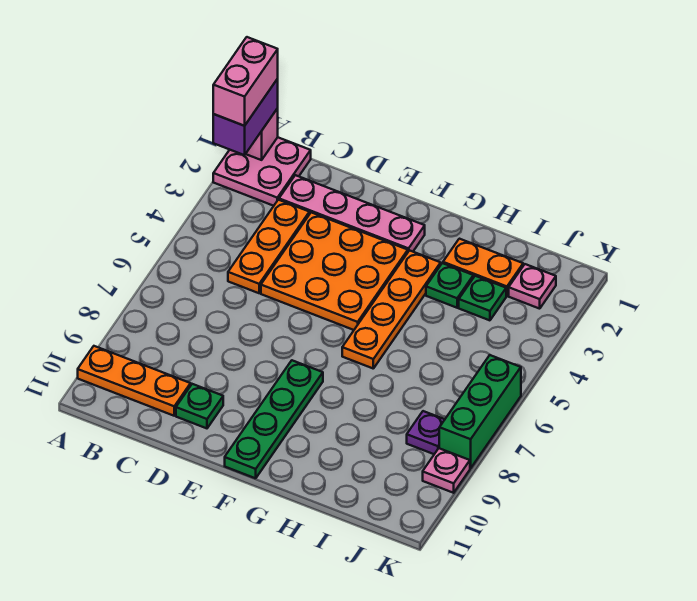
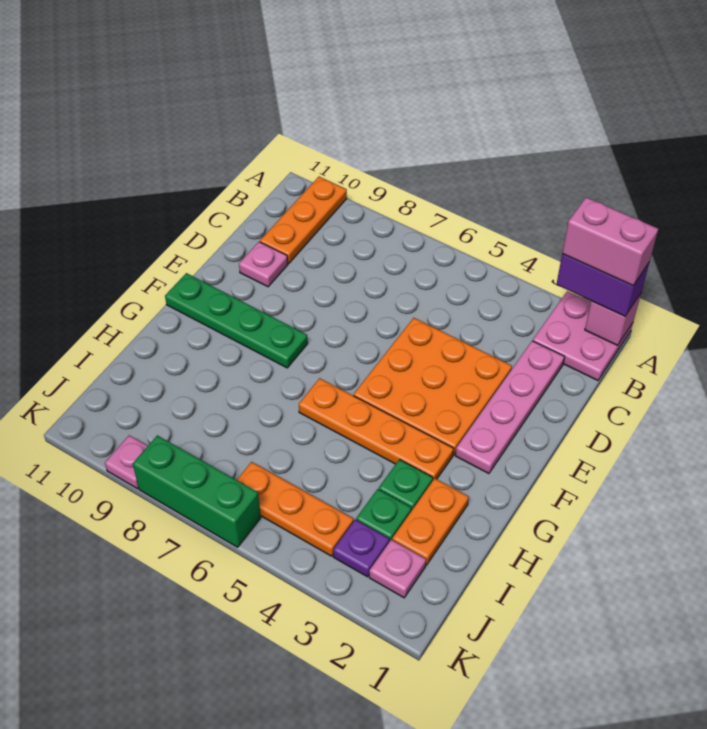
orange 1x3 plate [228,200,309,293] -> orange 1x3 plate moved to [237,462,353,556]
green 1x1 plate [176,384,223,428] -> pink 1x1 plate [239,242,288,287]
purple 1x1 plate [407,411,445,454] -> purple 1x1 plate moved to [333,520,389,577]

